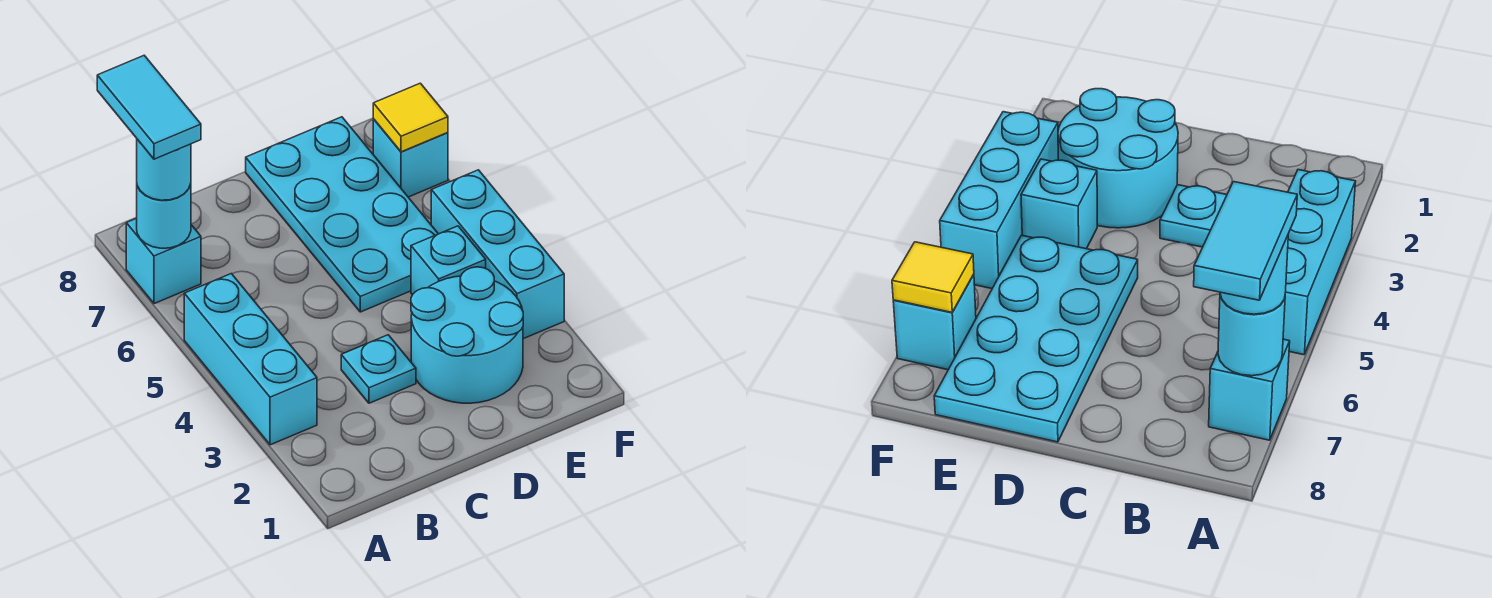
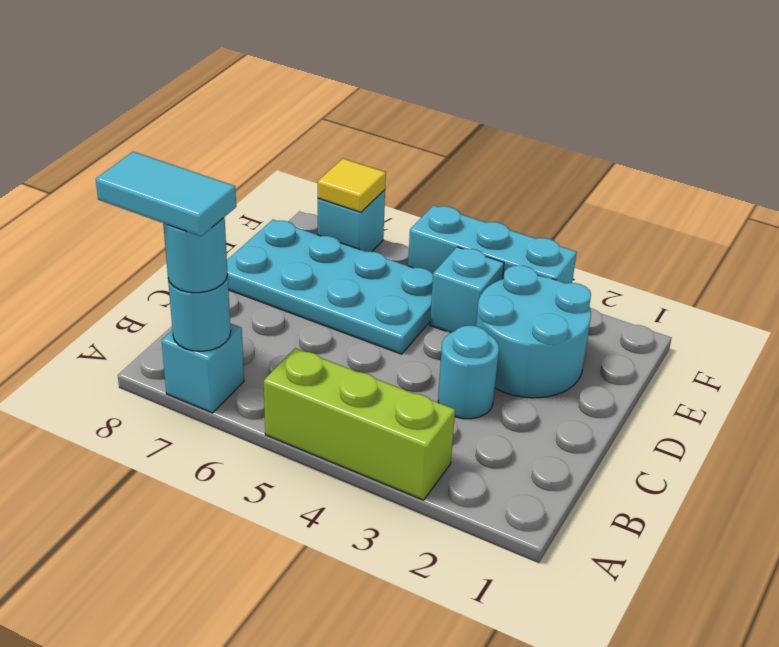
cyan 1x3 brick [184,274,317,445] -> lime 1x3 brick [264,348,455,500]
cyan 1x1 plate [341,335,416,403] -> cyan 1x1 round brick [438,326,499,419]

